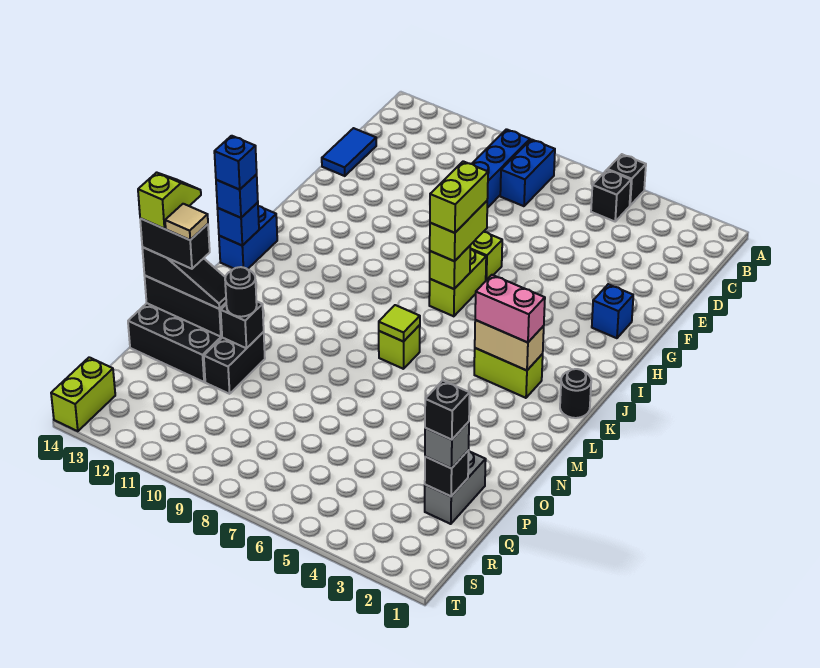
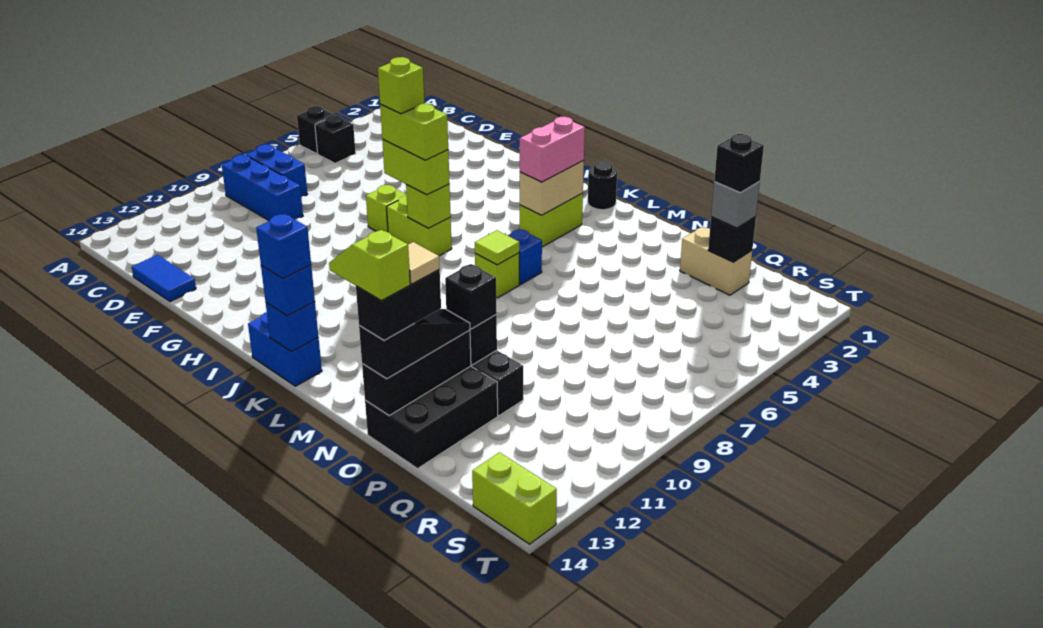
blue 1x1 brick [592,284,633,338] -> blue 1x1 brick moved to [508,229,542,285]
none -> lime 1x1 brick [378,57,424,114]
black 1x1 round brick [225,267,257,317] -> black 1x1 brick [445,264,497,329]
grey 1x2 brick [425,451,486,524] -> tan 1x2 brick [680,227,752,295]

